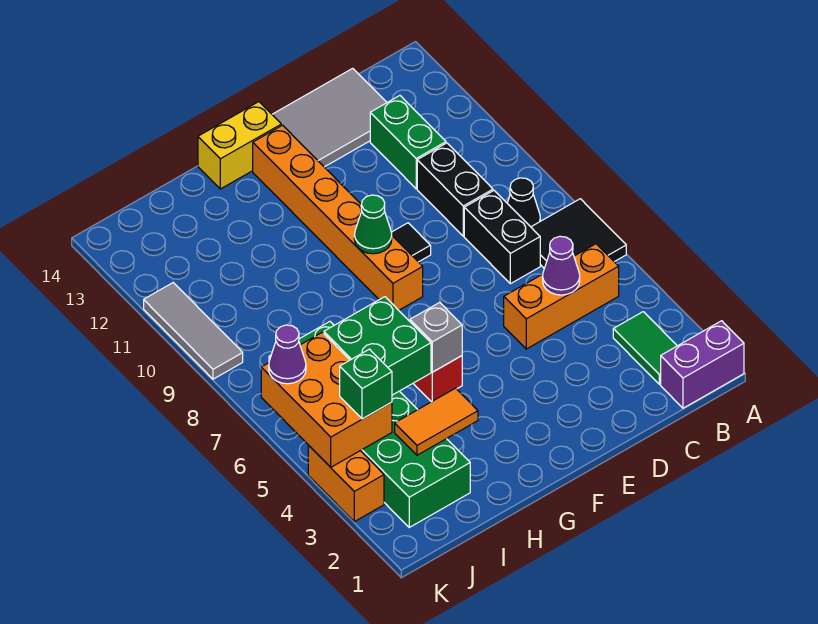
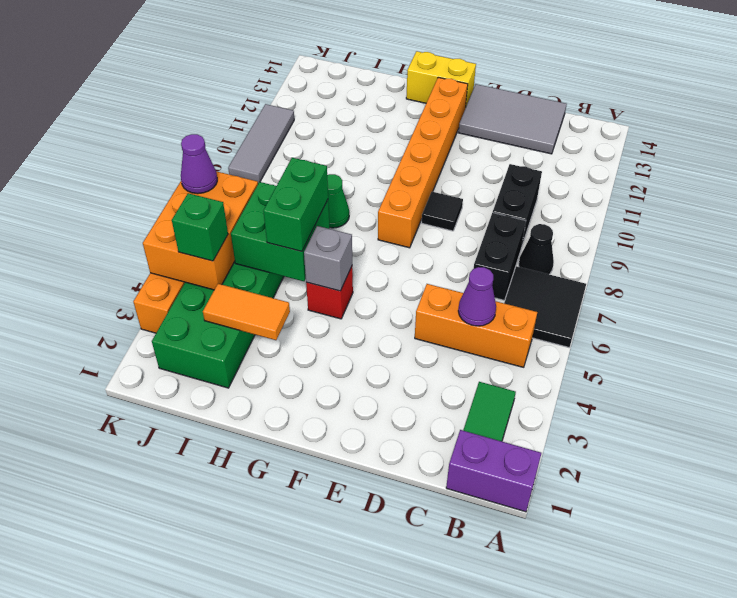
green 1x2 brick [370,96,446,189] -> green 1x2 brick moved to [263,158,328,251]
green 1x1 cone [354,195,392,254] -> green 1x1 cone moved to [327,174,349,228]

